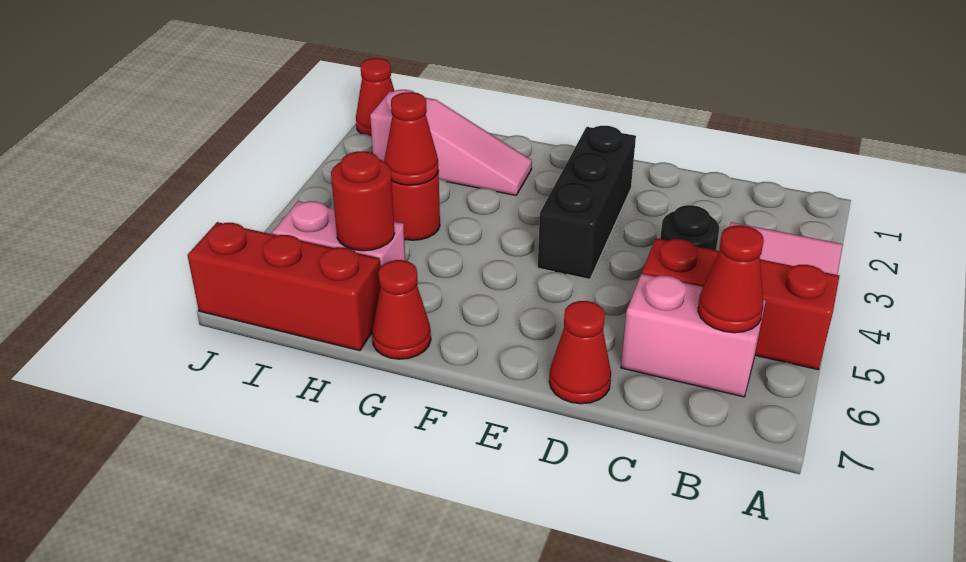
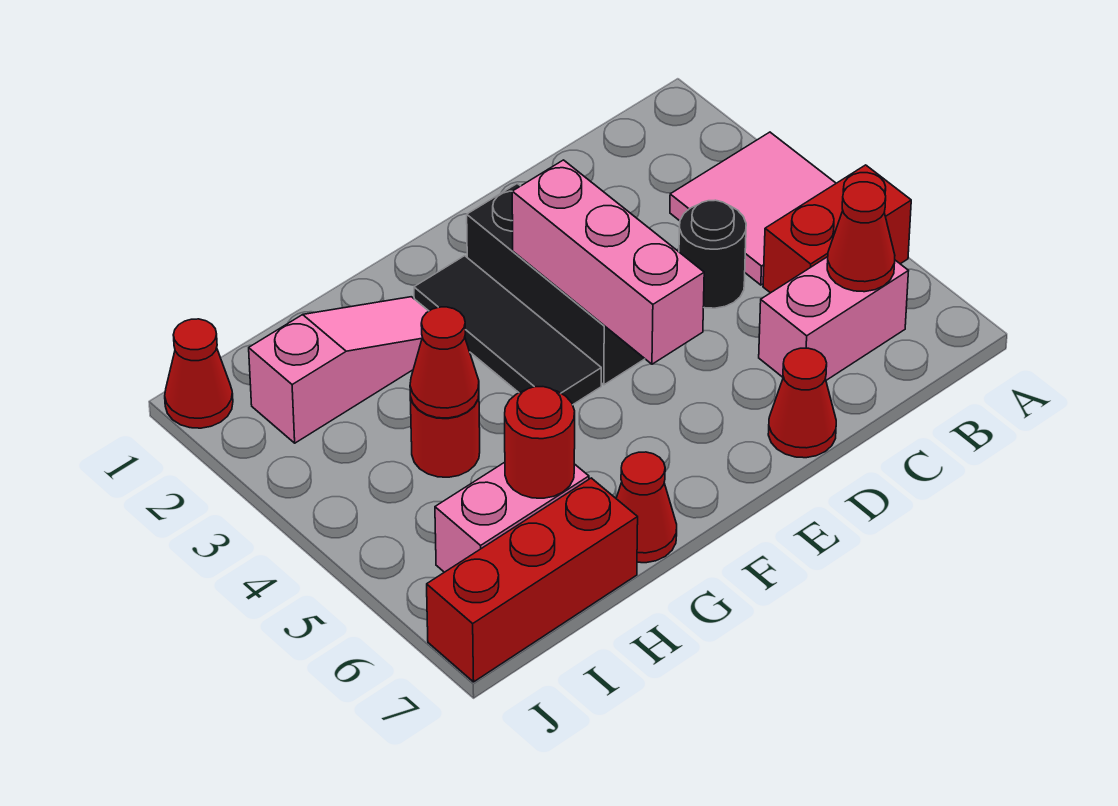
red 1x3 brick [642,238,839,370] -> red 1x2 brick [763,165,911,293]
none -> pink 1x3 brick [512,160,704,364]
none -> black 1x3 tile [414,256,601,405]

